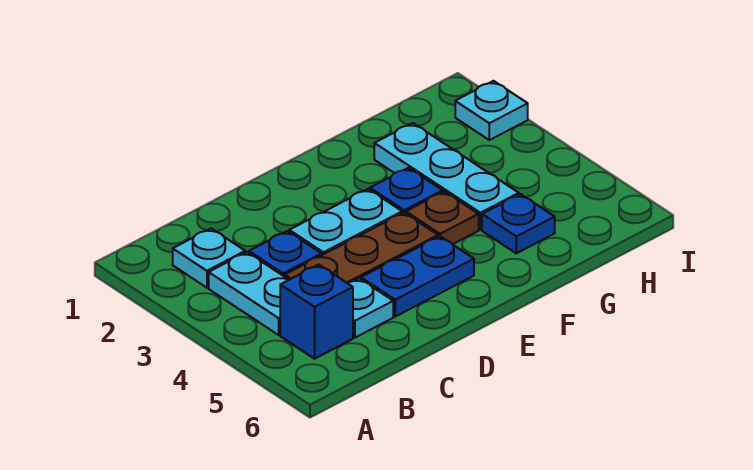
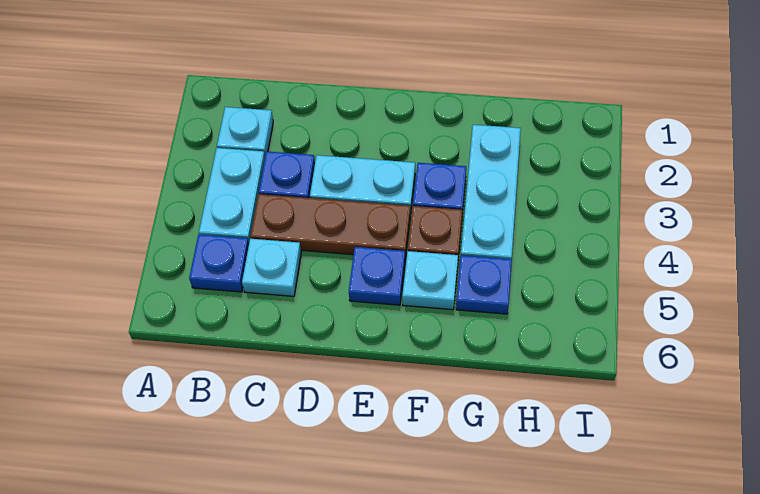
blue 1x1 brick [280,265,353,359] -> blue 1x1 plate [189,235,249,292]
blue 1x2 plate [361,236,474,317] -> blue 1x1 plate [349,247,405,305]
cyan 1x1 plate [455,81,528,140] -> cyan 1x1 plate moved to [402,251,458,310]

